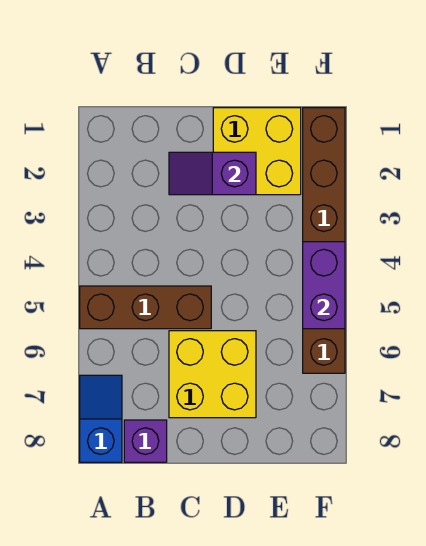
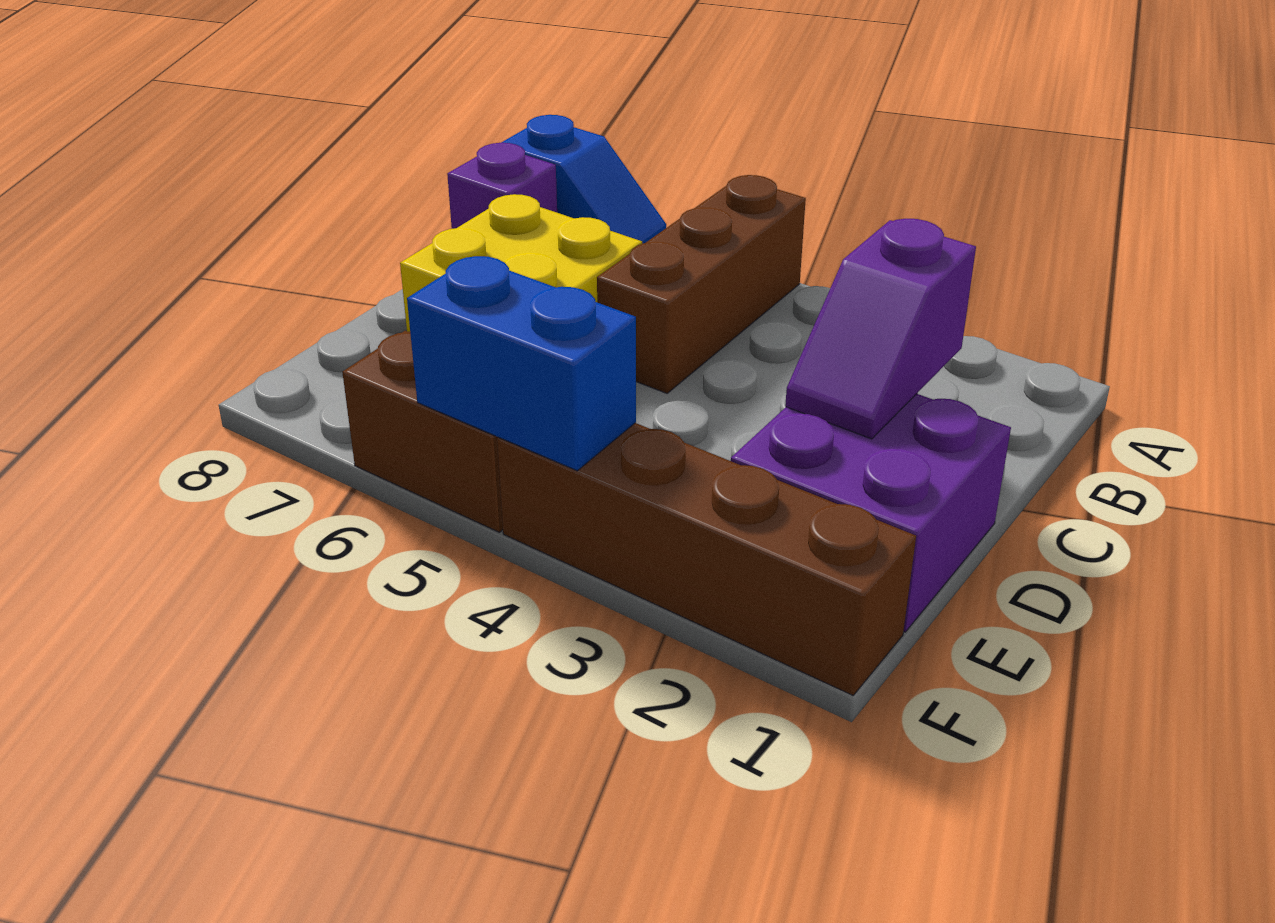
purple 1x2 slope [169,152,256,195] -> purple 1x2 slope turned to [785,219,976,439]
yellow 2x2 brick [213,108,301,195] -> purple 2x2 brick [731,394,1011,632]
purple 1x2 brick [303,242,345,329] -> blue 1x2 brick [407,256,636,471]

